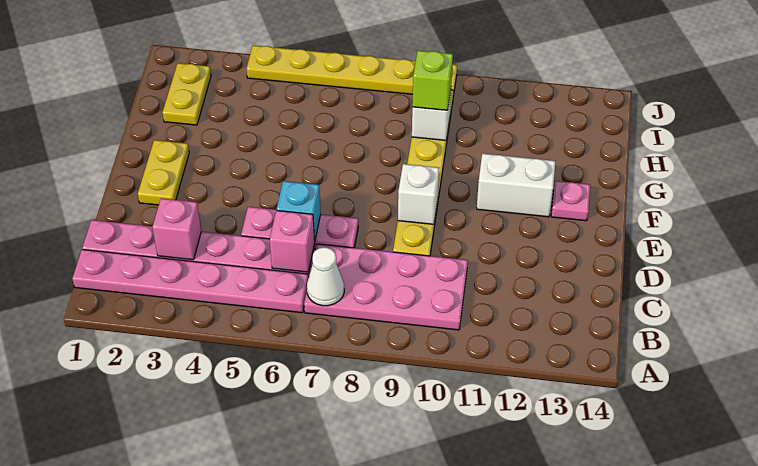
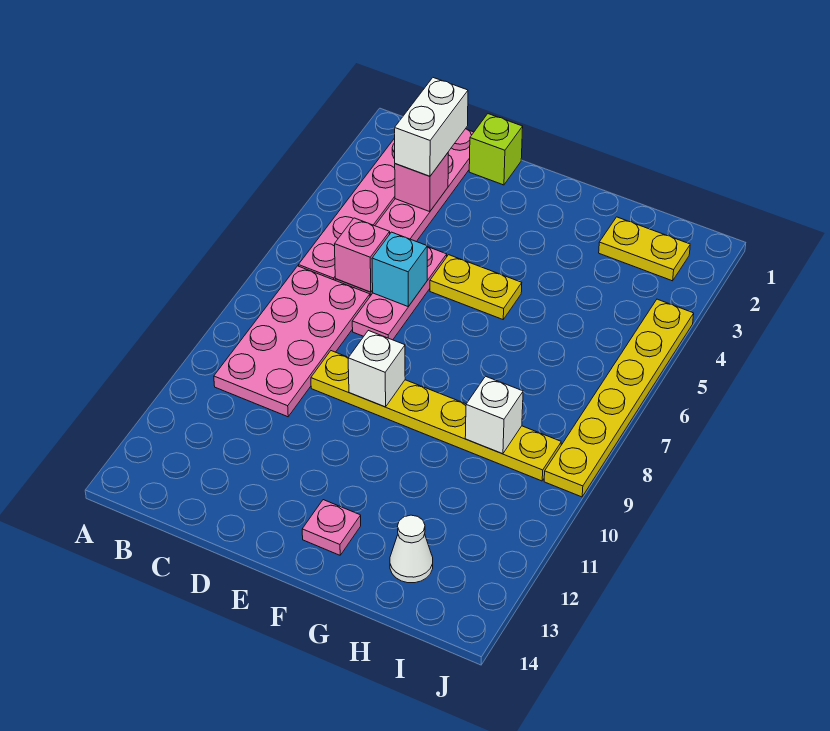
white 1x1 cone [307,247,344,306] -> white 1x1 cone moved to [390,515,433,583]
yellow 1x2 plate [138,140,189,205] -> yellow 1x2 plate moved to [430,255,522,319]
white 1x2 brick [477,153,556,217] -> white 1x2 brick moved to [395,78,468,176]
lime 1x1 brick [412,51,453,110] -> lime 1x1 brick moved to [469,114,523,185]

